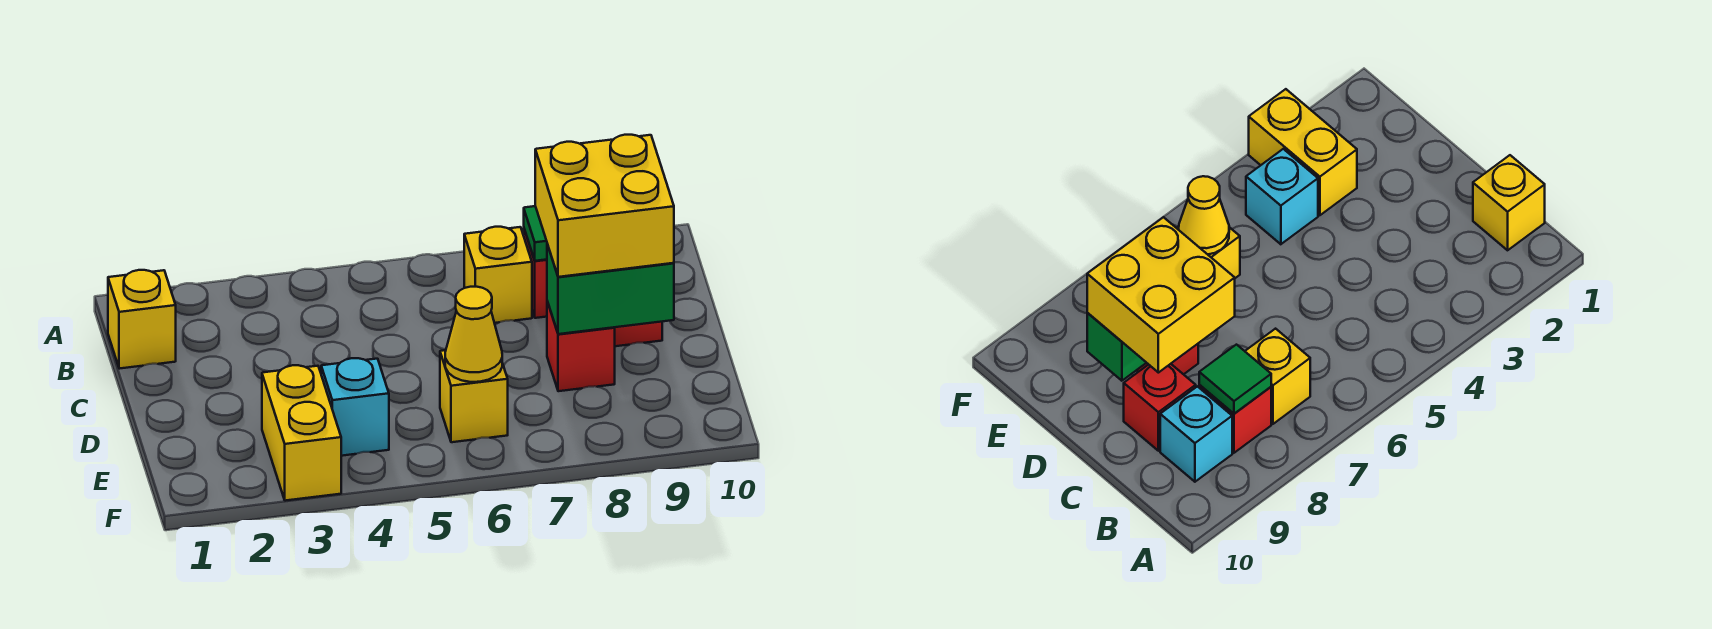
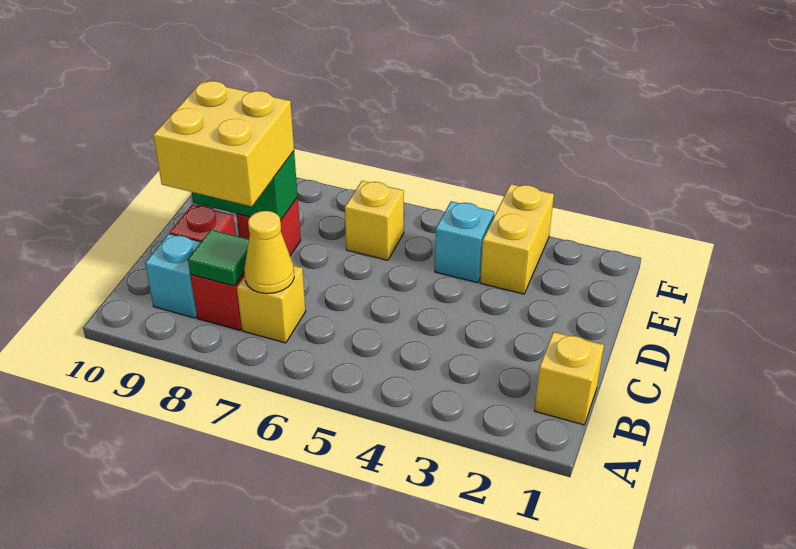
yellow 1x1 cone [445,287,502,382] -> yellow 1x1 cone moved to [244,211,294,294]

